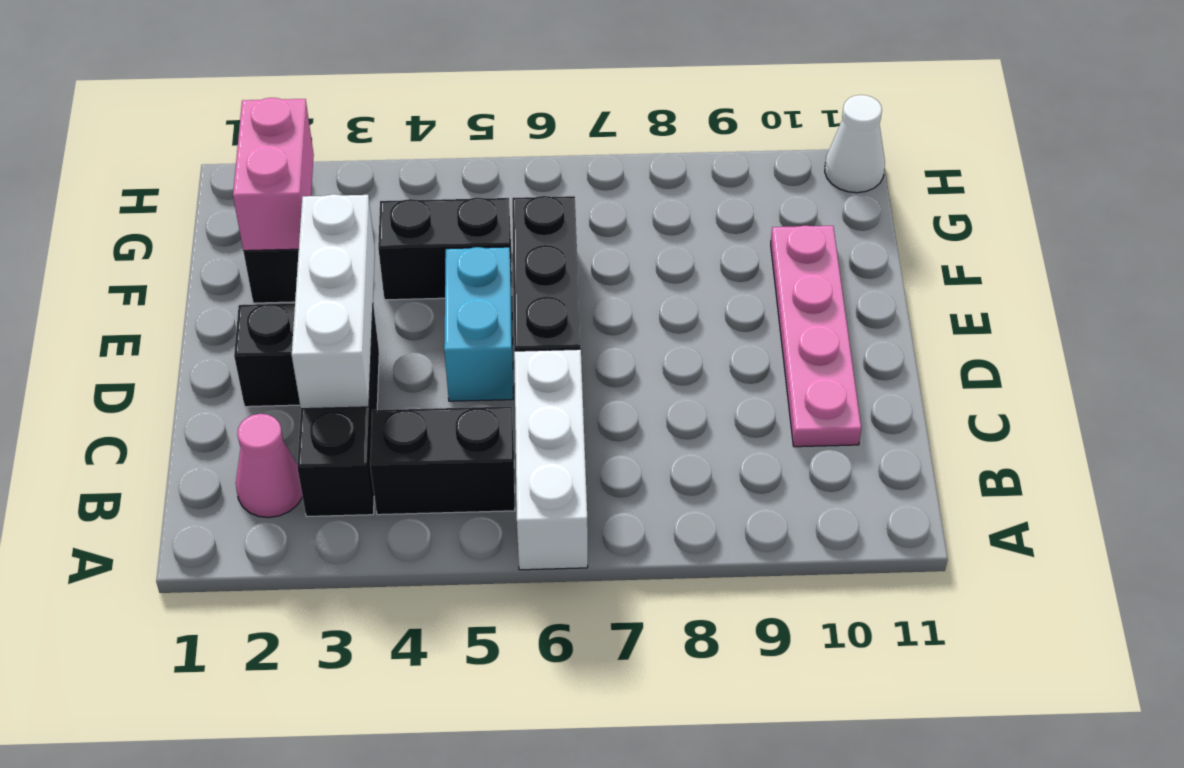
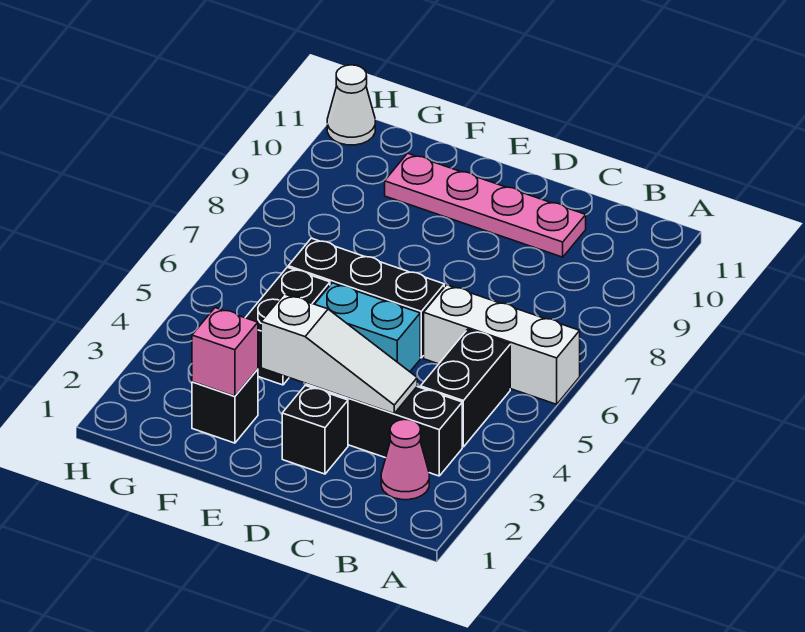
white 1x3 brick [292,194,375,409] -> white 1x3 slope [261,294,417,414]
pink 1x2 brick [233,98,314,251] -> pink 1x1 brick [192,308,258,396]

